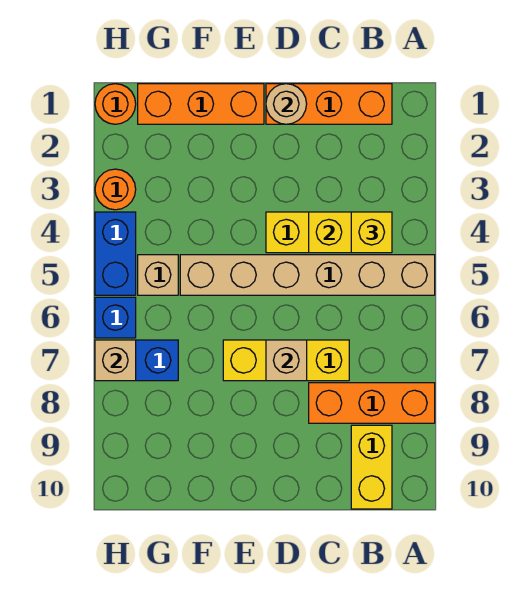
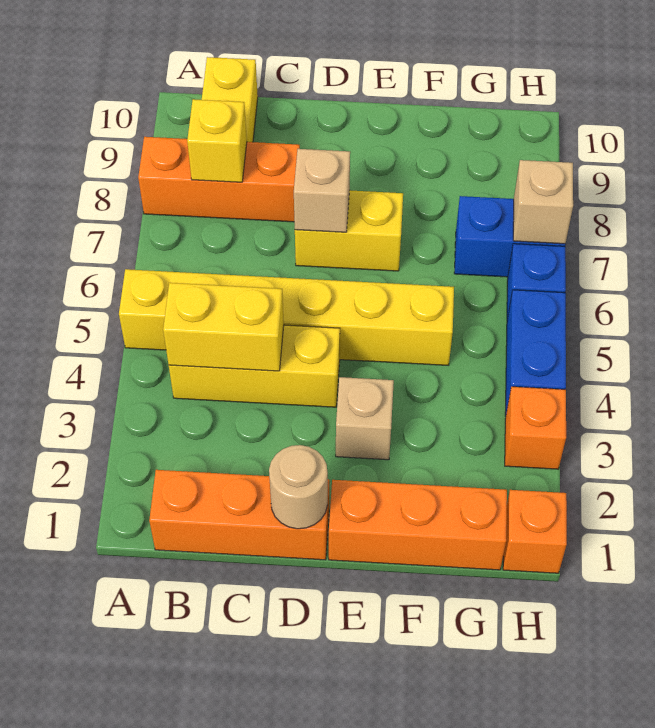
tan 1x6 brick [180,255,435,295] -> yellow 1x6 brick [119,269,454,366]
yellow 1x1 brick [351,212,392,253] -> yellow 1x1 brick moved to [187,99,247,182]
yellow 1x3 brick [223,340,349,381] -> yellow 1x2 brick [295,190,403,271]
tan 1x1 brick [138,255,178,295] -> tan 1x1 brick moved to [336,377,394,460]
orange 1x1 round brick [95,84,136,124] -> orange 1x1 brick [503,490,567,573]
orange 1x1 round brick [95,169,136,210] -> orange 1x1 brick [505,387,566,469]

